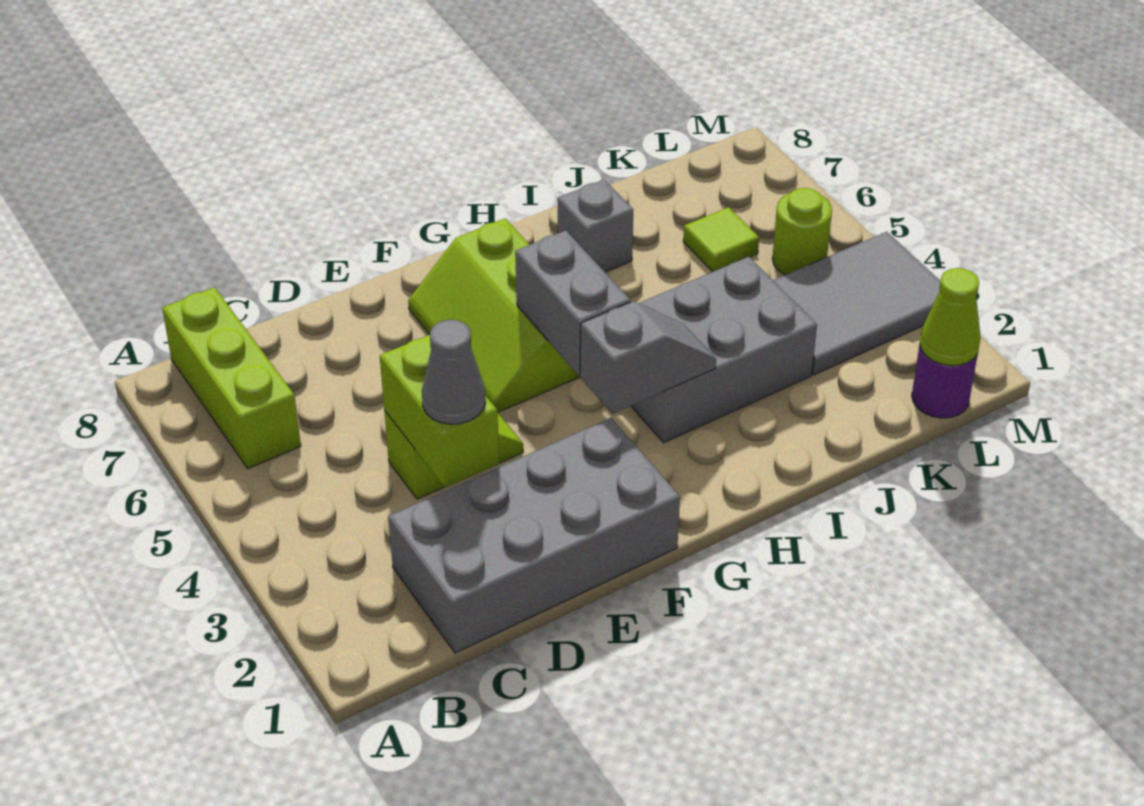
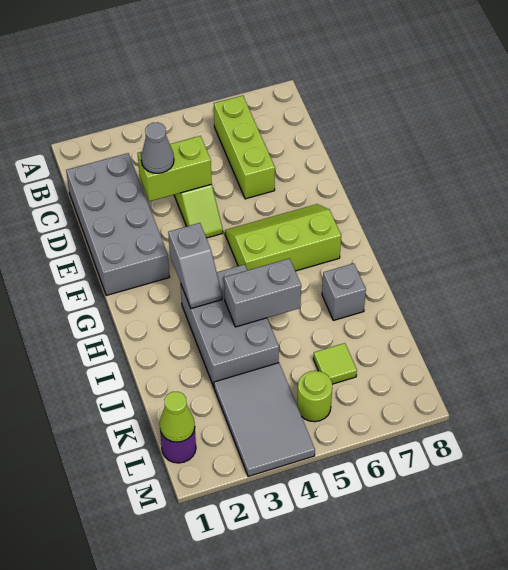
lime 1x3 brick [162,287,301,469] -> lime 1x3 brick turned to [214,95,275,199]
grey 1x2 brick [515,230,631,376] -> grey 1x2 brick moved to [224,259,301,327]

